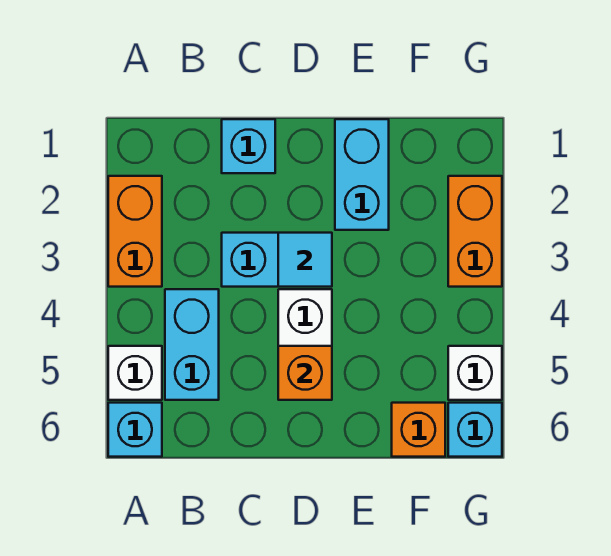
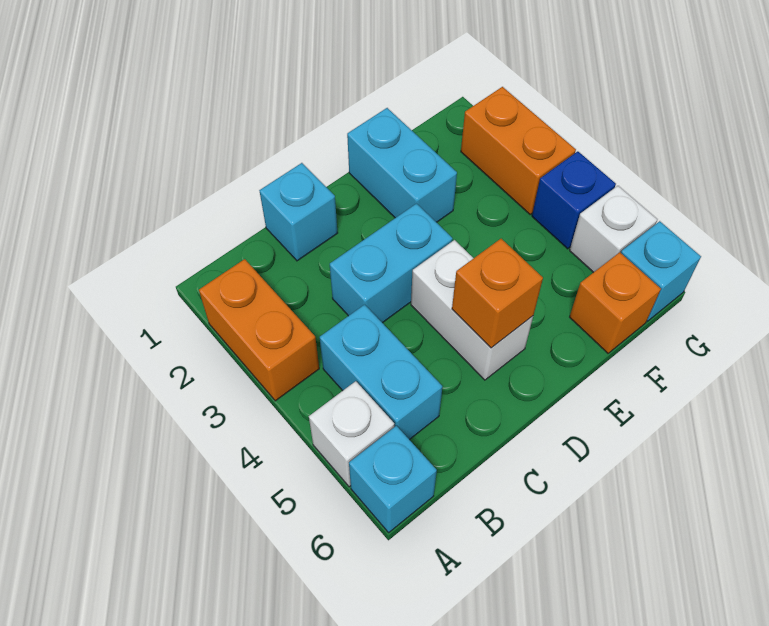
cyan 1x1 tile [278,233,332,287] -> none
none -> blue 1x1 brick [532,151,616,249]

